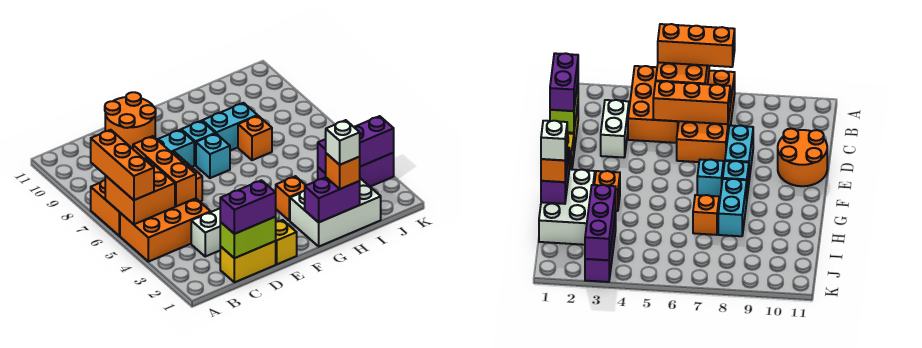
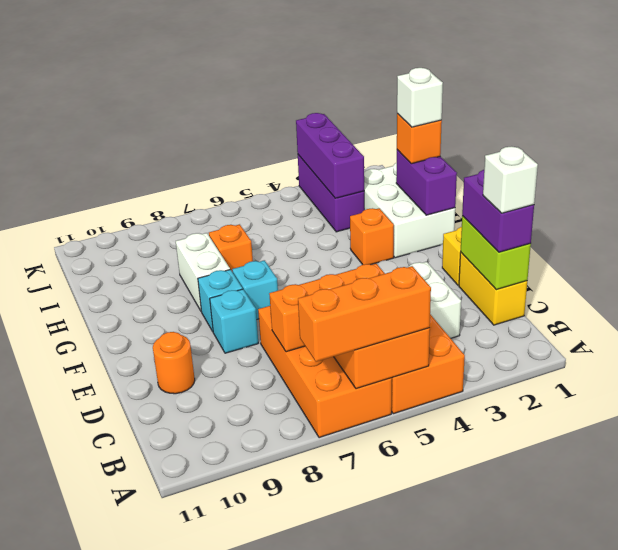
none -> white 1x1 brick [483,146,538,213]
cyan 1x2 brick [157,130,194,167] -> cyan 1x1 brick [210,289,258,353]
orange 2x2 round brick [105,92,156,149] -> orange 1x1 round brick [153,332,195,394]
cyan 1x2 brick [202,103,257,151] -> white 1x2 brick [176,233,230,311]

